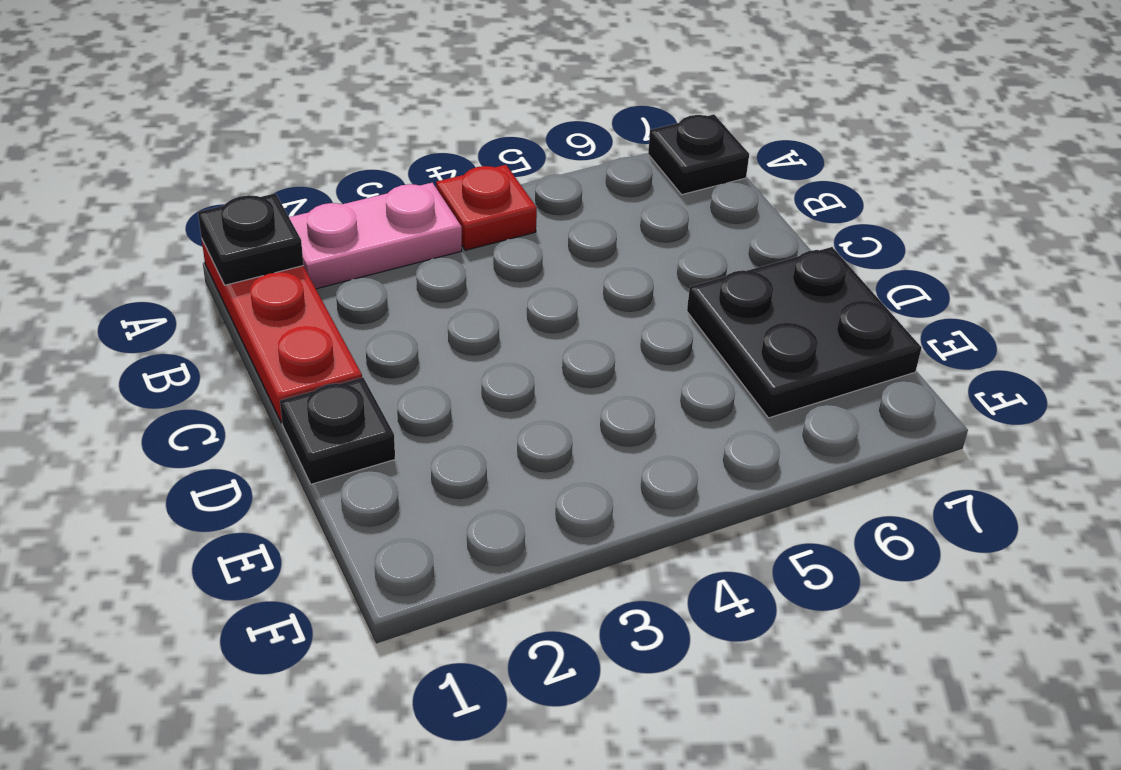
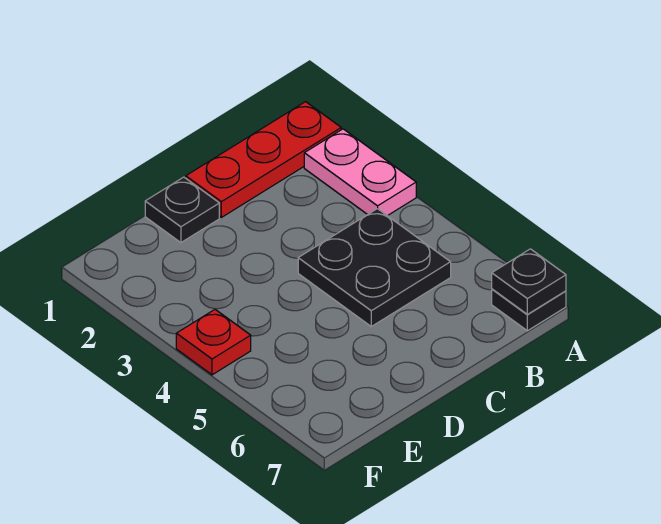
black 1x1 plate [198,193,303,285] -> black 1x1 plate moved to [492,249,566,314]
red 1x1 plate [436,165,537,250] -> red 1x1 plate moved to [176,310,251,375]
black 2x2 plate [687,247,922,418] -> black 2x2 plate moved to [298,209,451,326]

